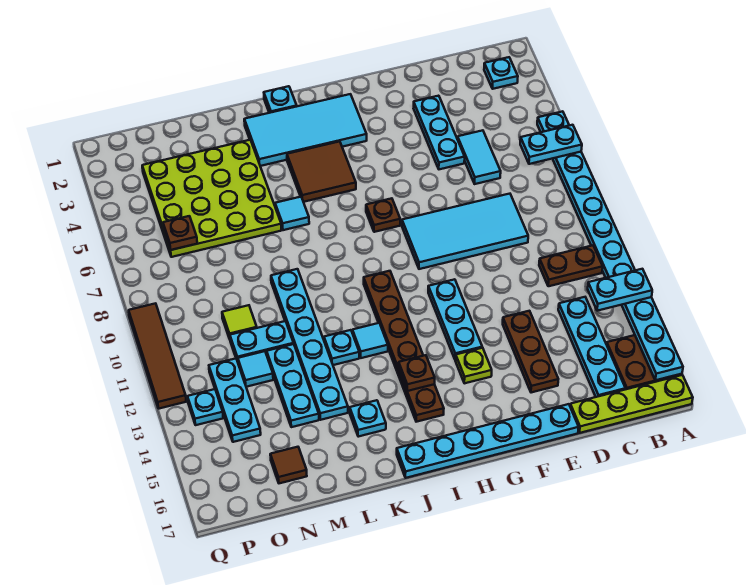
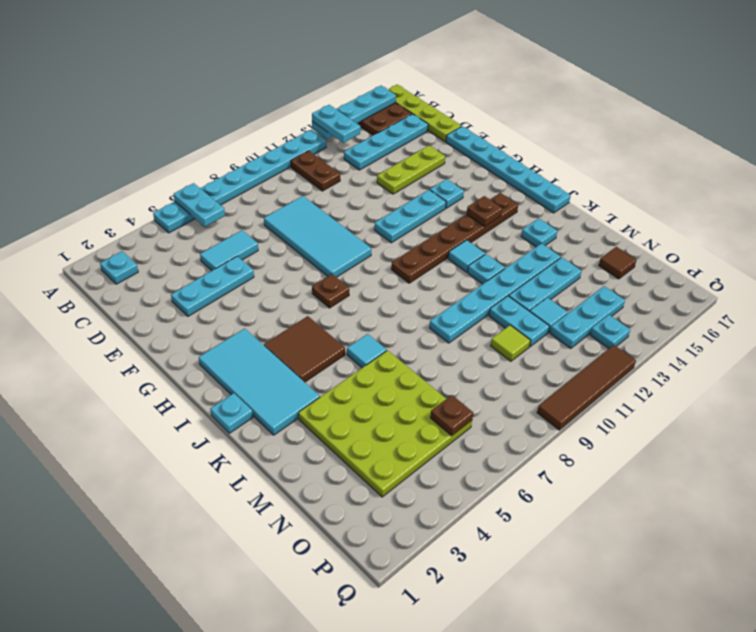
brown 1x3 plate [503,311,558,393] -> lime 1x3 plate [377,146,445,194]
lime 1x1 plate [456,348,492,383] -> cyan 1x1 plate [430,179,464,208]

